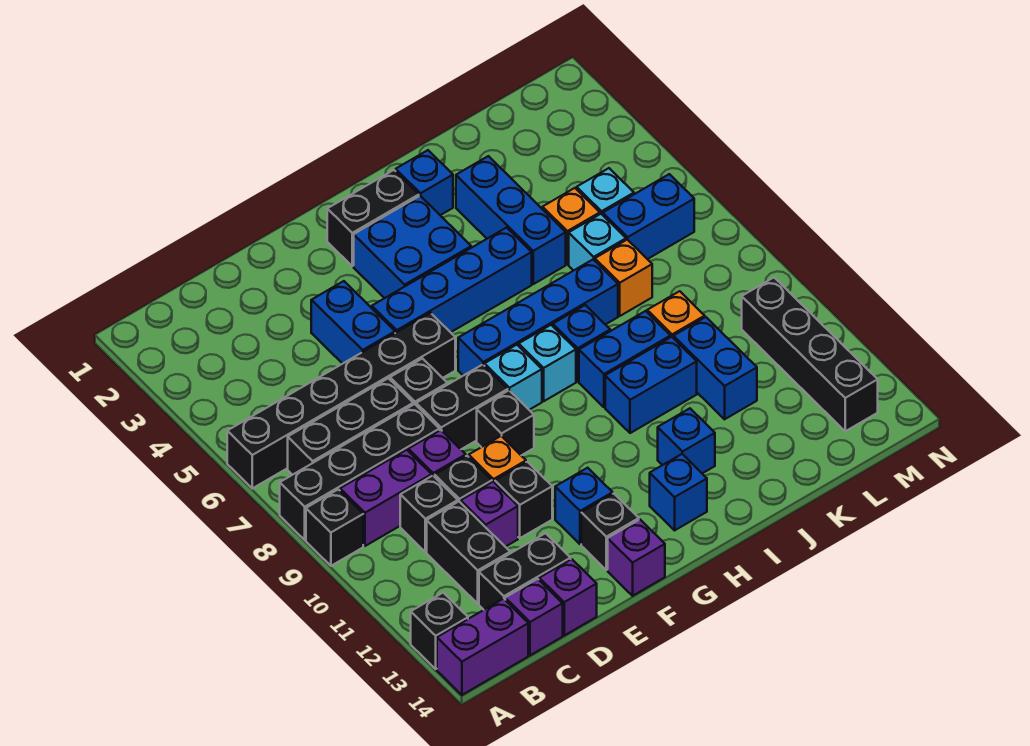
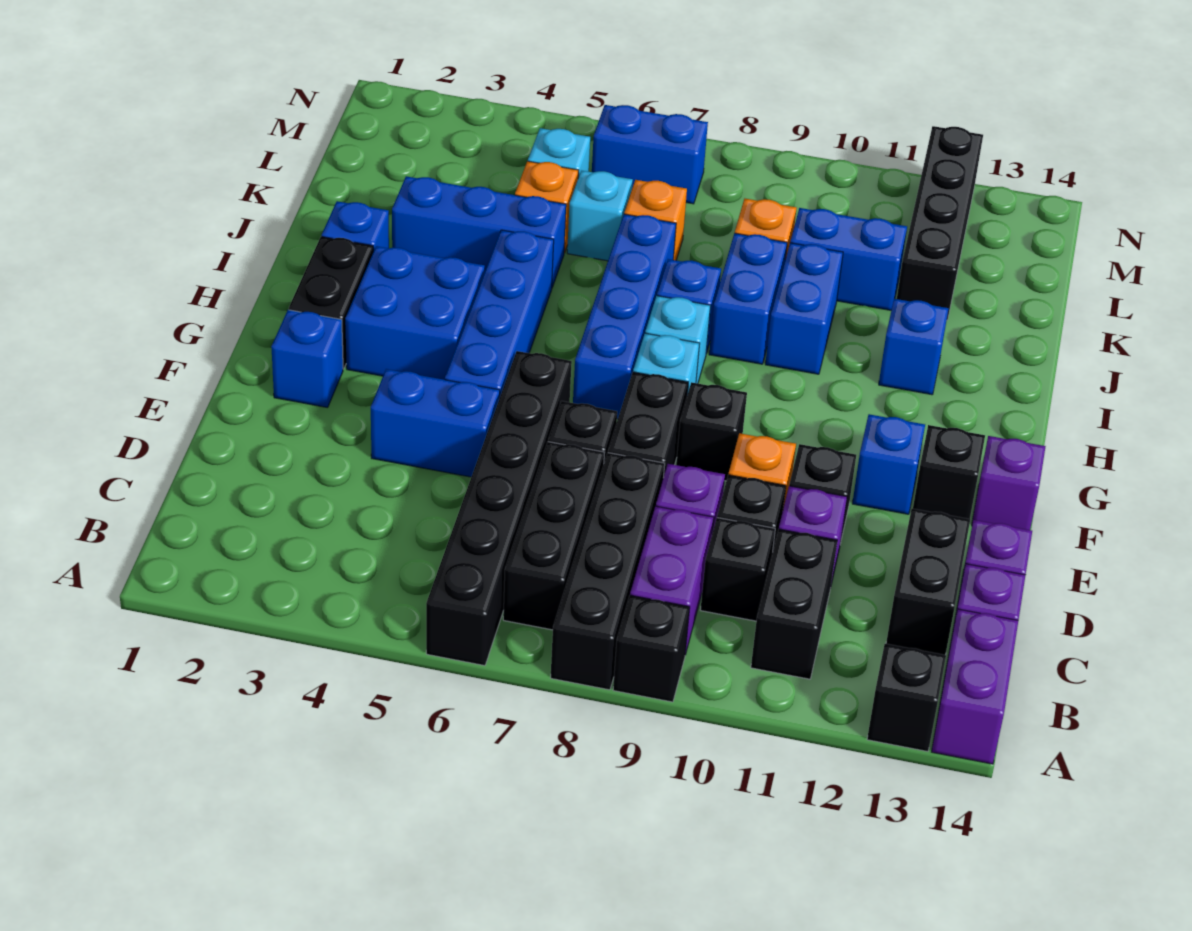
black 1x2 brick [427,502,510,604] -> black 1x2 brick turned to [751,529,837,679]
blue 1x1 brick [650,454,707,530] -> blue 1x1 brick moved to [271,310,343,408]
blue 1x2 brick [603,174,694,259] -> blue 1x2 brick turned to [592,105,708,204]
black 1x4 brick [742,278,878,431] -> black 1x4 brick turned to [897,126,983,320]

